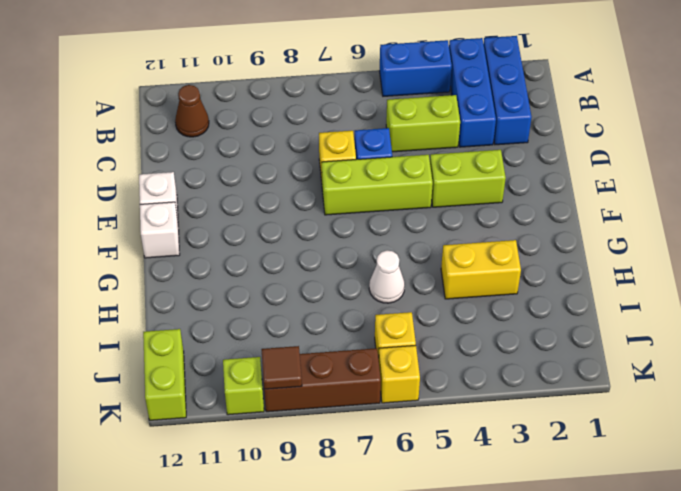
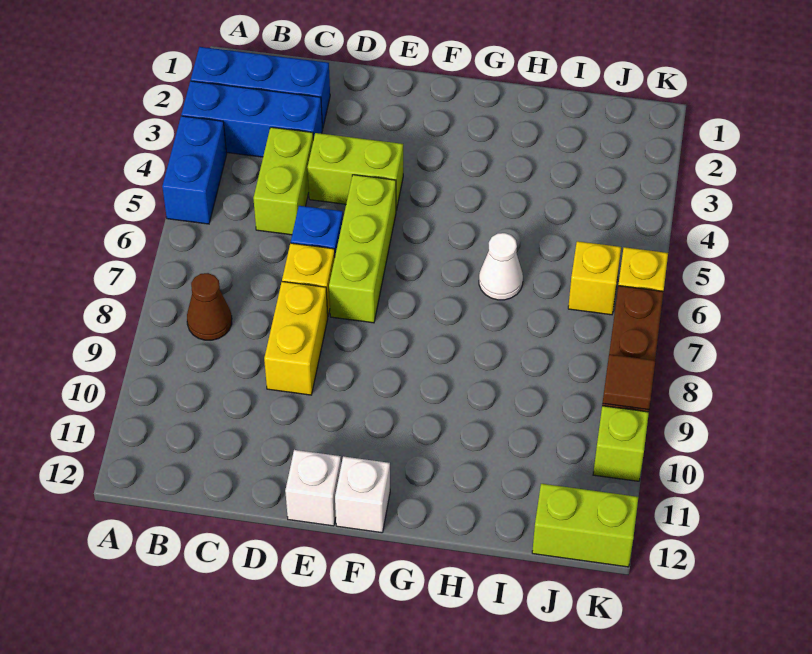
brown 1x1 cone [175,85,209,137] -> brown 1x1 cone moved to [187,273,232,340]
lime 1x2 brick [430,150,506,207] -> lime 1x2 brick turned to [307,133,403,210]
yellow 1x2 brick [441,240,521,299] -> yellow 1x2 brick moved to [264,282,328,395]

